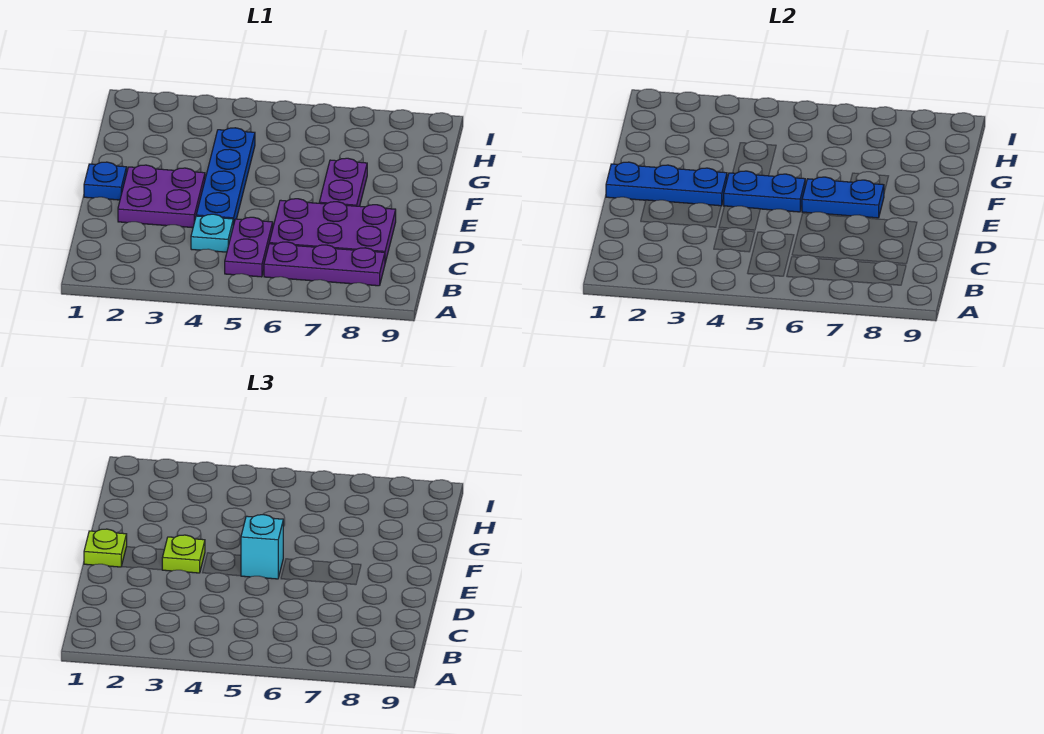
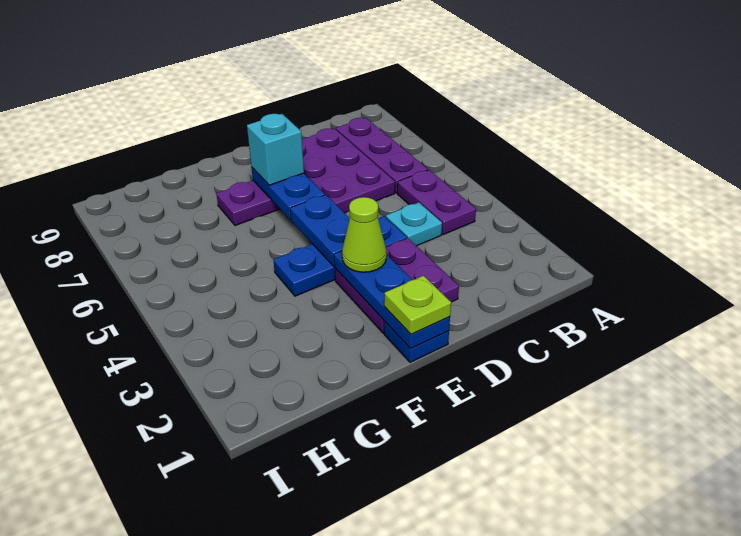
purple 1x2 plate [225,217,273,277] -> purple 1x2 plate turned to [397,170,476,235]
blue 1x4 plate [196,128,255,226] -> blue 1x3 plate [273,216,407,296]
lime 1x1 plate [162,535,205,573] -> lime 1x1 cone [342,197,386,272]
cyan 1x1 brick [241,515,283,579] -> cyan 1x1 brick moved to [247,114,304,185]

